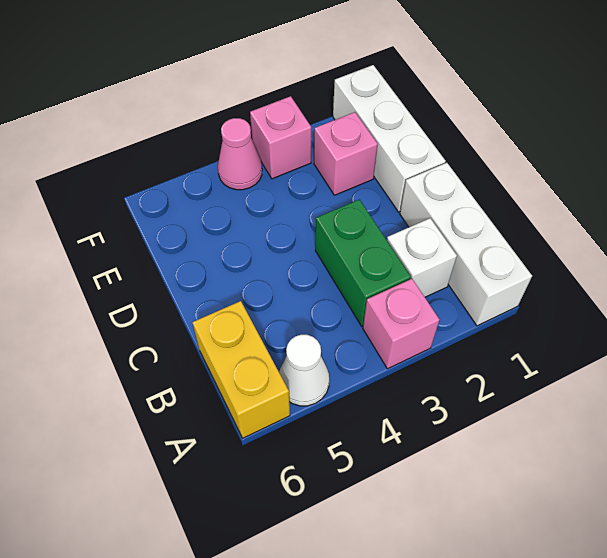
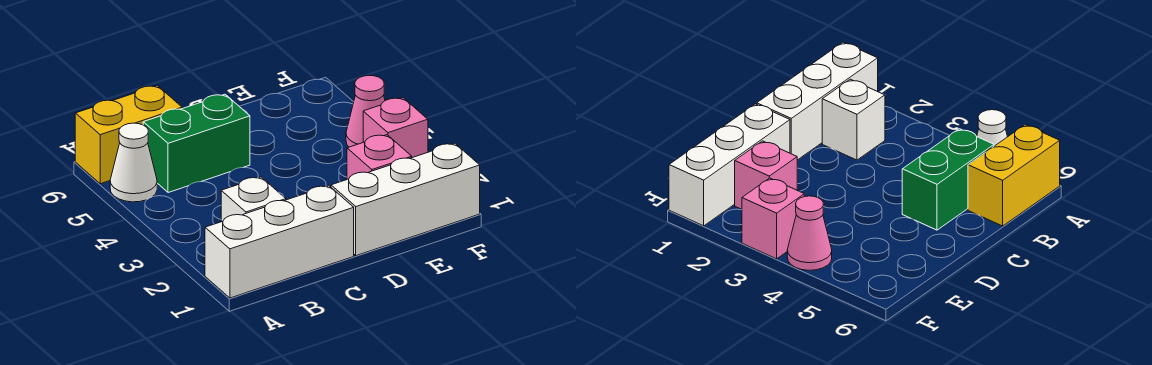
pink 1x1 brick [363,279,440,369] -> none
green 1x2 brick [315,199,411,326] -> green 1x2 brick moved to [143,94,250,193]

